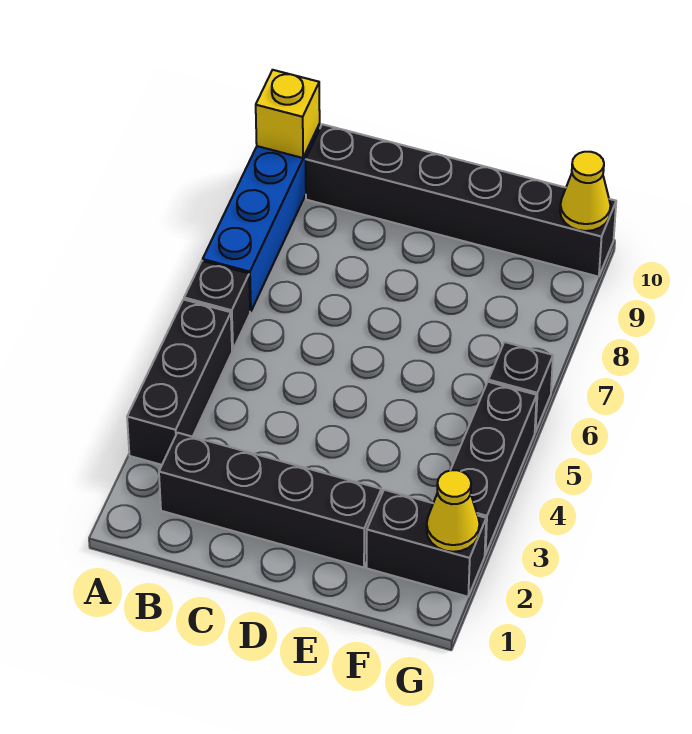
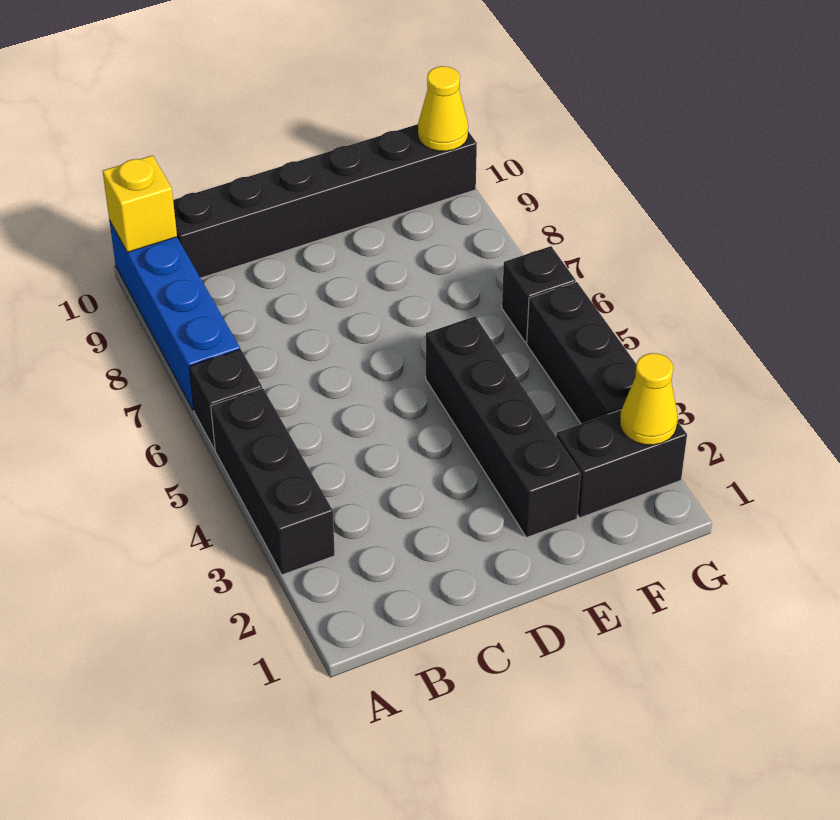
black 1x4 brick [159,433,381,568] -> black 1x4 brick turned to [426,317,581,537]

